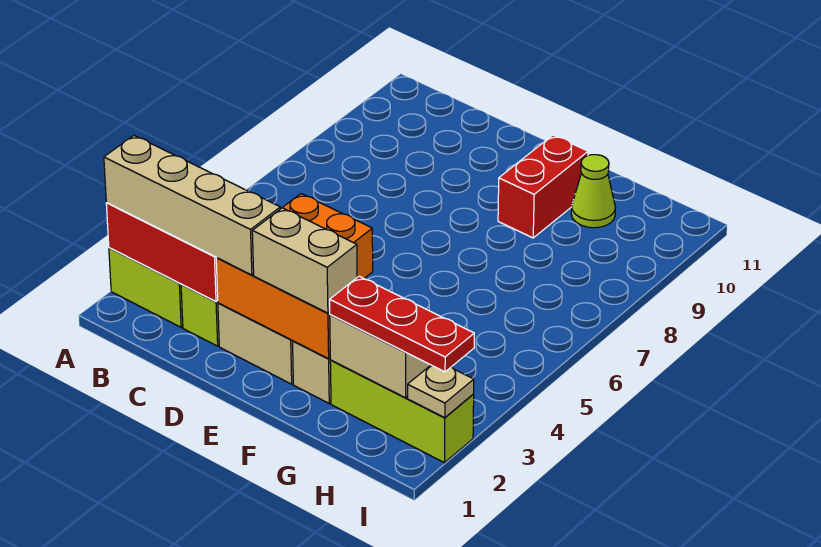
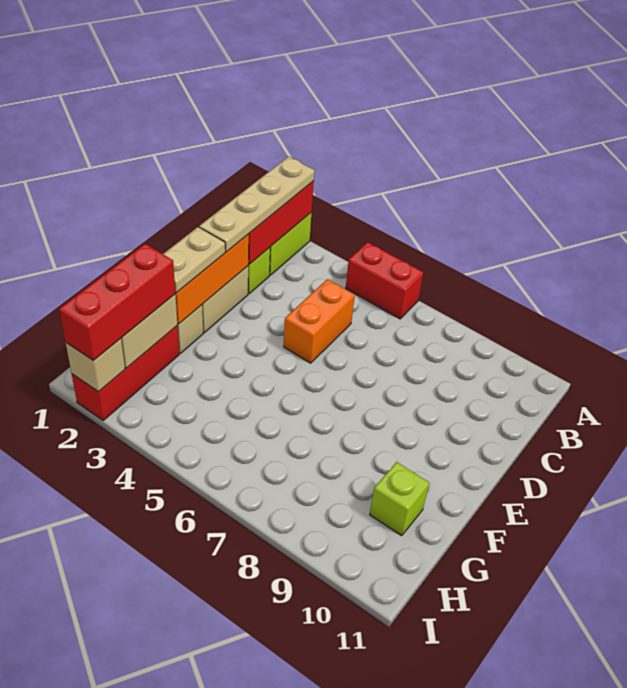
tan 1x4 brick [104,136,280,275] -> tan 1x4 plate [199,157,315,252]
tan 1x2 brick [252,208,357,313] -> tan 1x2 plate [163,227,225,293]
red 1x2 brick [498,135,588,238] -> red 1x2 brick moved to [346,242,423,319]
lime 1x3 brick [330,360,474,463] -> red 1x3 brick [72,326,179,420]
red 1x3 plate [330,276,474,372] -> red 1x3 brick [59,244,175,361]
lime 1x1 cone [571,155,616,228] -> lime 1x1 brick [370,462,429,536]
tan 1x1 plate [408,365,474,417] -> tan 1x1 brick [66,339,125,392]

